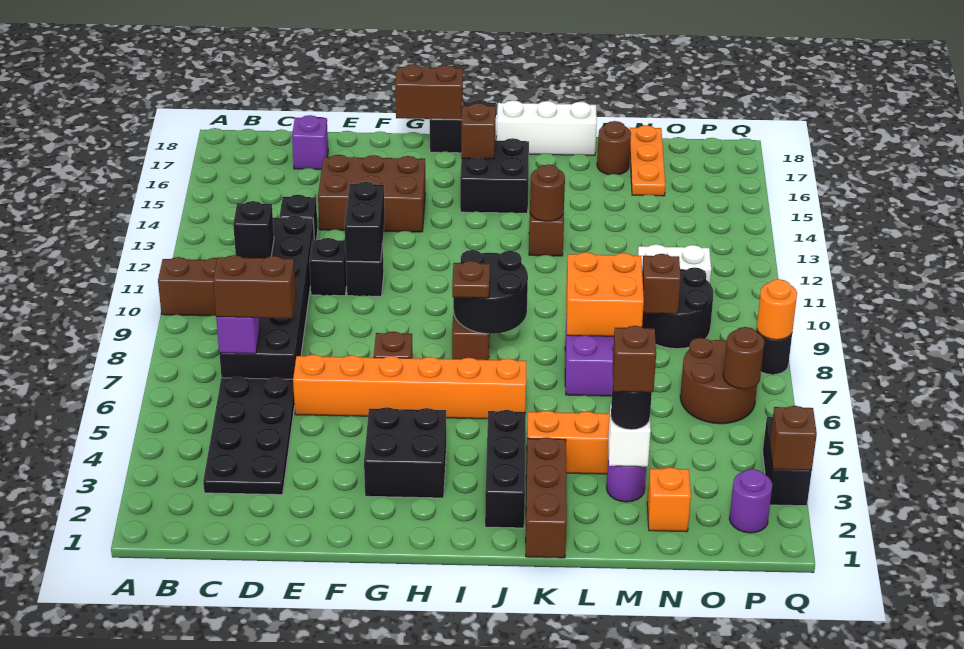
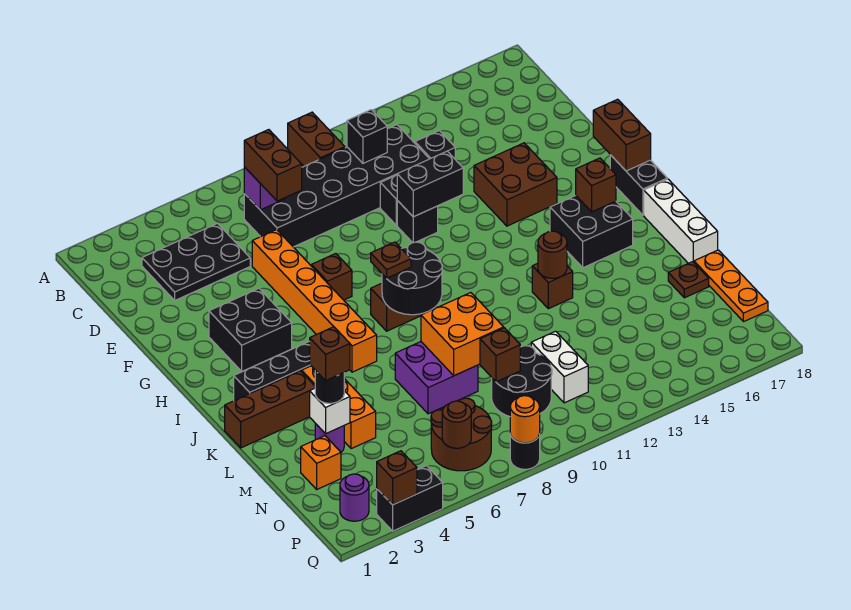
black 2x4 plate [203,377,295,495] -> black 2x3 plate [142,223,250,300]
purple 1x1 brick [292,115,328,169] -> none
brown 2x3 brick [318,155,425,232] -> brown 2x2 brick [474,143,557,226]
brown 1x1 round brick [597,121,631,175] -> brown 1x1 plate [668,262,709,298]
orange 1x3 plate [630,125,665,196] -> orange 1x3 plate turned to [694,250,768,322]

